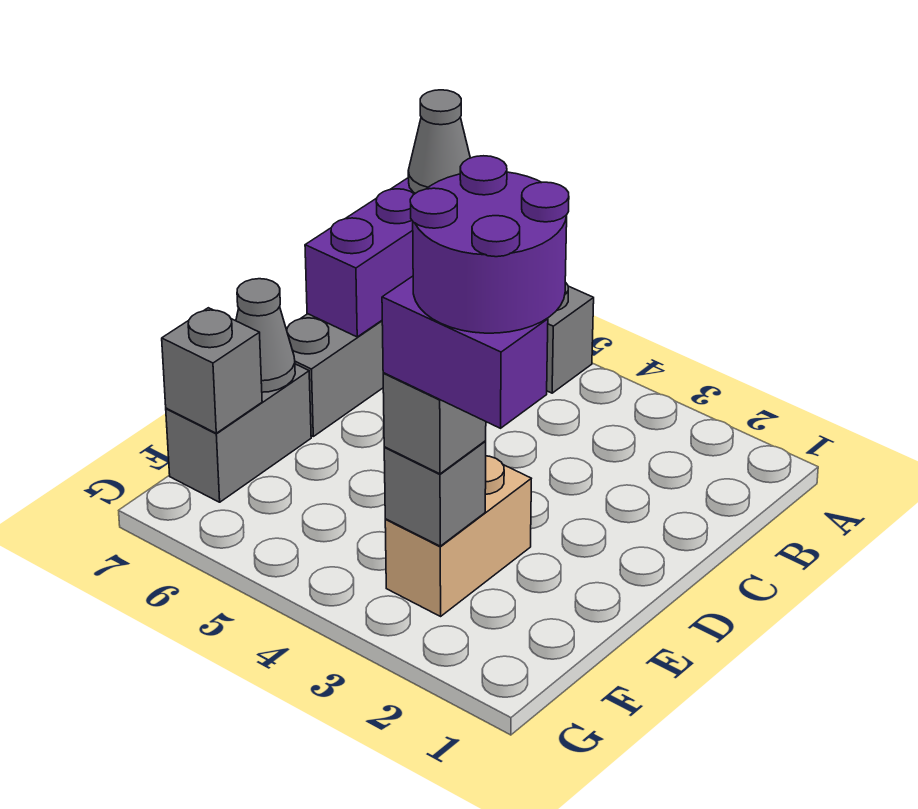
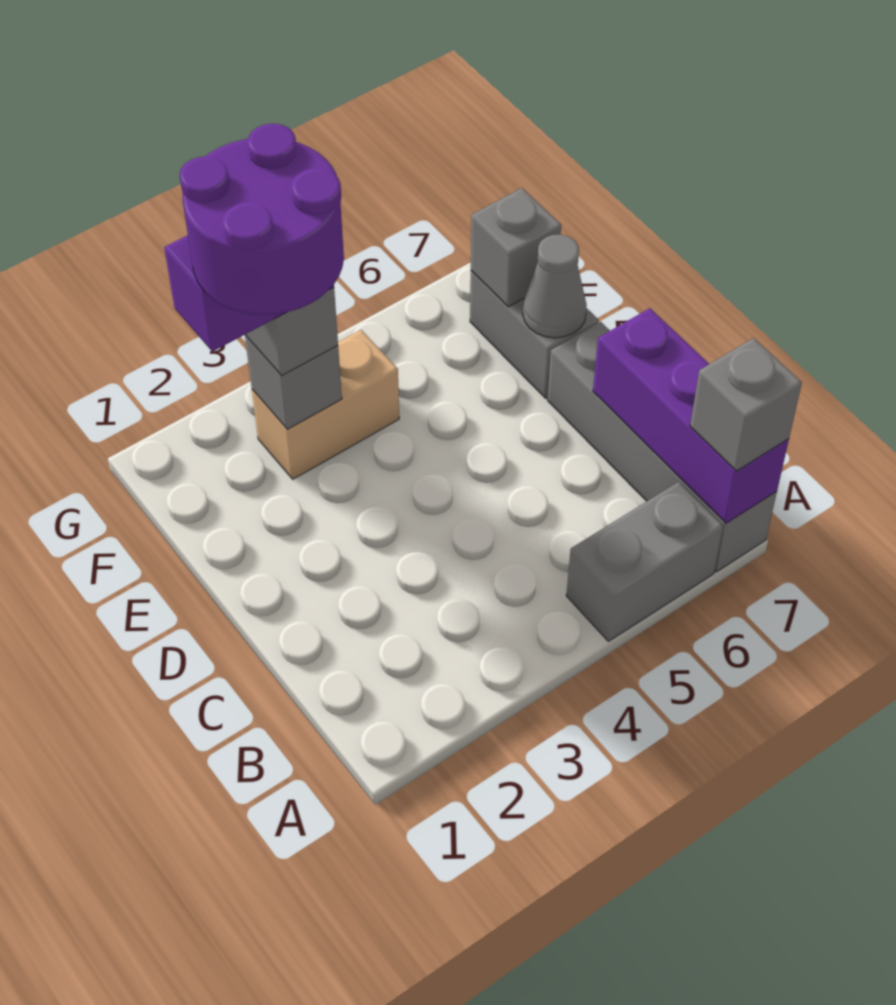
grey 1x1 cone [408,90,470,193] -> grey 1x1 brick [690,338,802,471]
tan 1x2 brick [385,456,531,616] -> tan 1x2 brick turned to [252,330,399,479]

